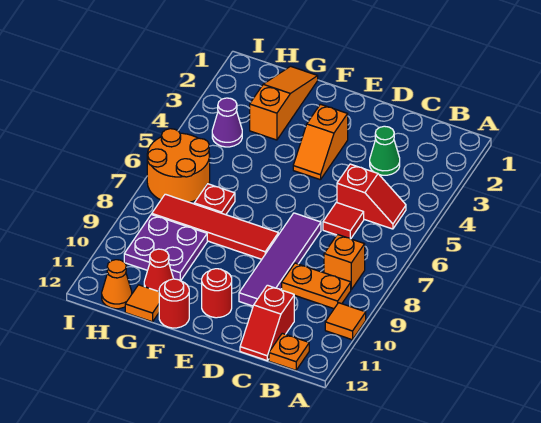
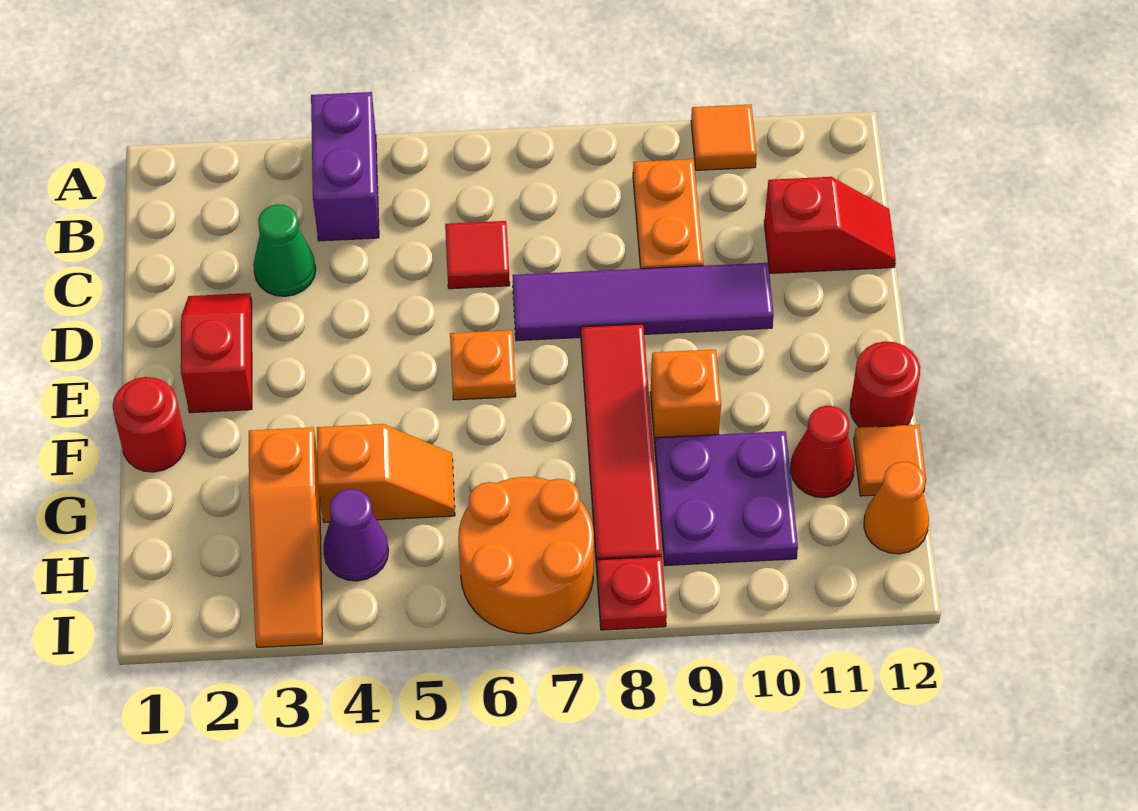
none -> purple 1x2 brick [311,92,379,241]
red 1x2 slope [337,164,406,229] -> red 1x2 slope moved to [181,293,252,413]
orange 1x1 brick [324,235,365,289] -> orange 1x1 brick moved to [650,350,721,443]
orange 1x1 plate [269,333,309,370] -> orange 1x1 plate moved to [450,330,516,400]
orange 1x2 slope [293,104,348,180] -> orange 1x2 slope moved to [317,424,455,523]
red 1x1 round brick [202,269,232,318] -> red 1x1 round brick moved to [113,377,186,472]
orange 1x3 slope [250,66,318,140] -> orange 1x3 slope turned to [249,427,322,647]
red 1x1 plate [194,184,235,215] -> red 1x1 plate moved to [597,557,667,630]

